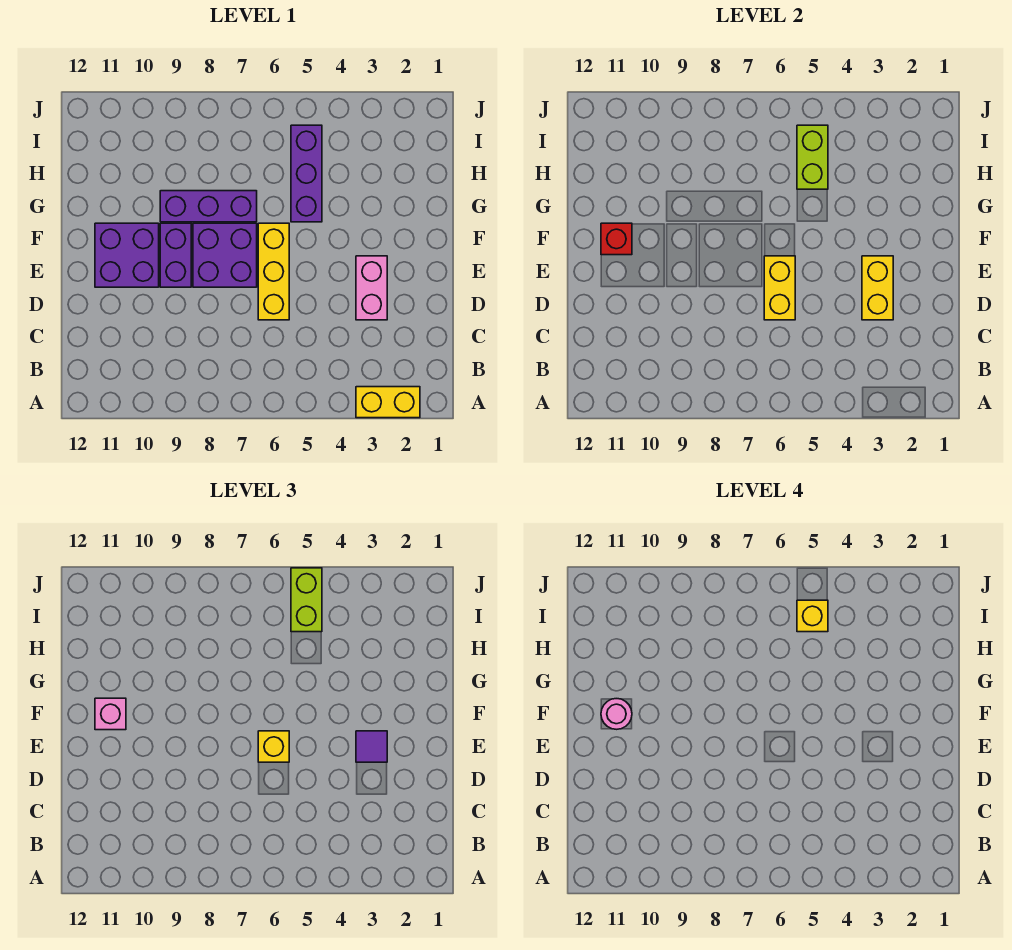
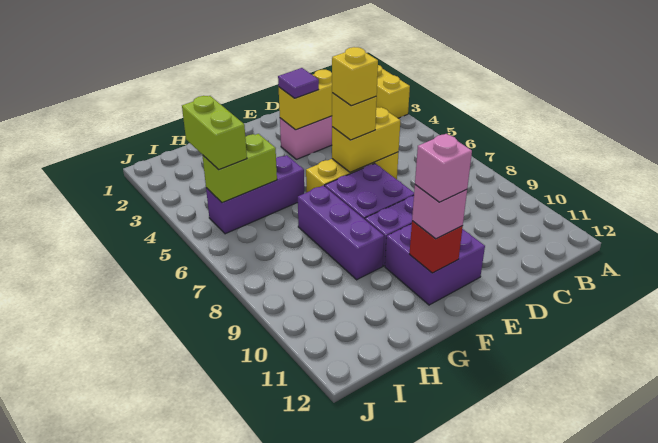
pink 1x1 round brick [601,699,632,729] -> pink 1x1 brick [415,134,472,202]
lime 1x2 brick [291,568,322,632] -> lime 1x2 brick turned to [182,96,247,170]
yellow 1x1 brick [797,600,828,632] -> yellow 1x1 brick moved to [332,47,378,106]

